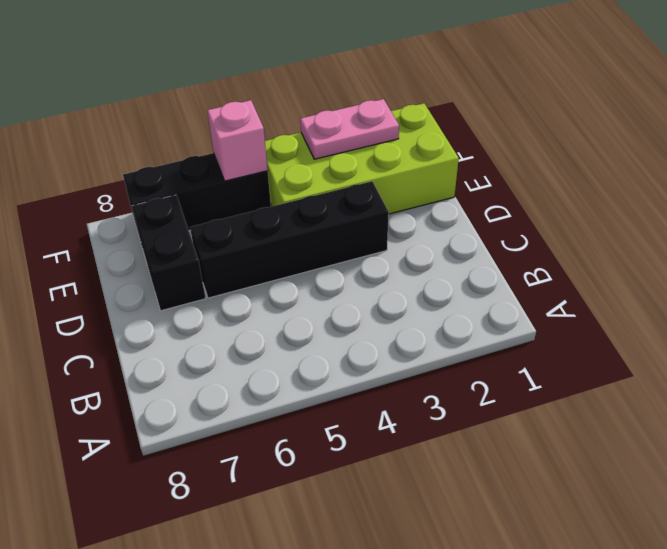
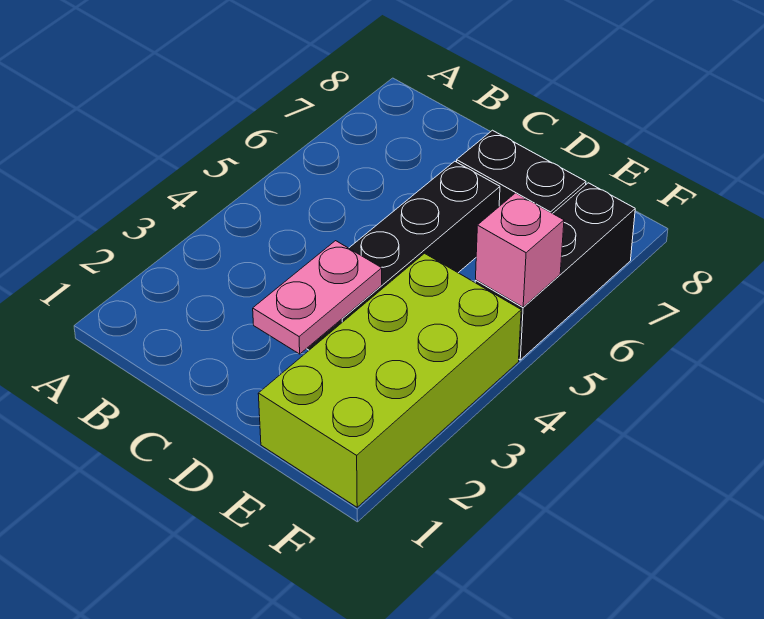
pink 1x2 plate [300,99,399,159] -> pink 1x2 plate moved to [253,241,382,354]

